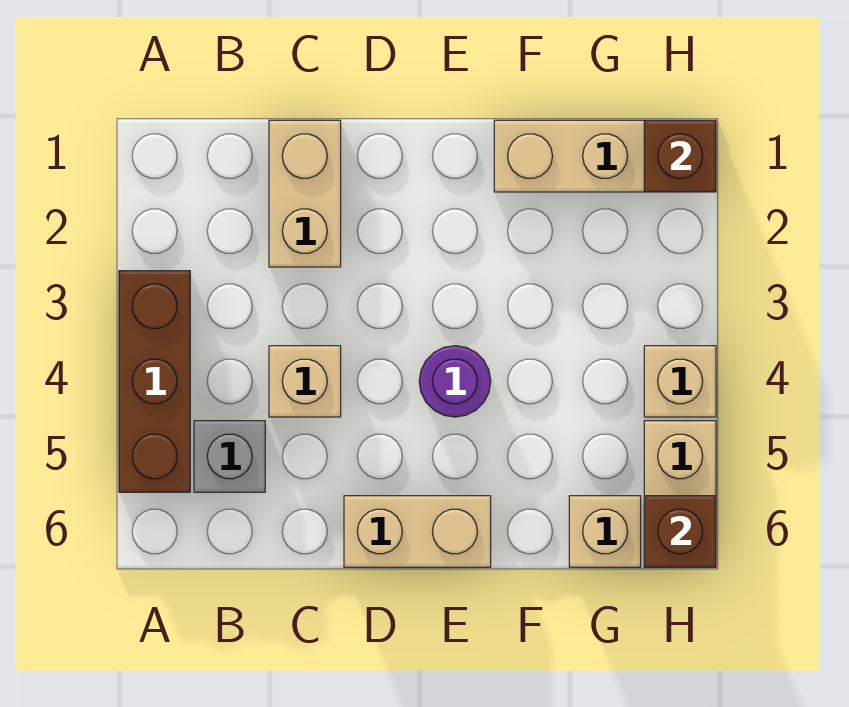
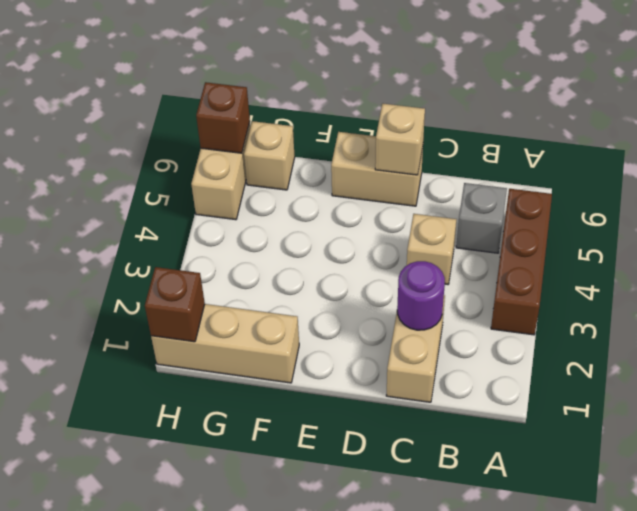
purple 1x1 round brick [419,346,491,417] -> purple 1x1 round brick moved to [397,261,445,330]
tan 1x1 brick [644,346,716,417] -> tan 1x1 brick moved to [375,104,425,175]

